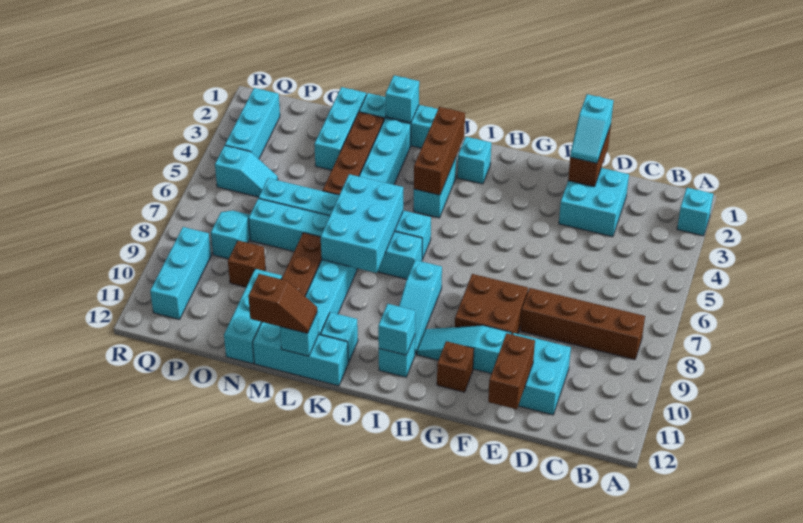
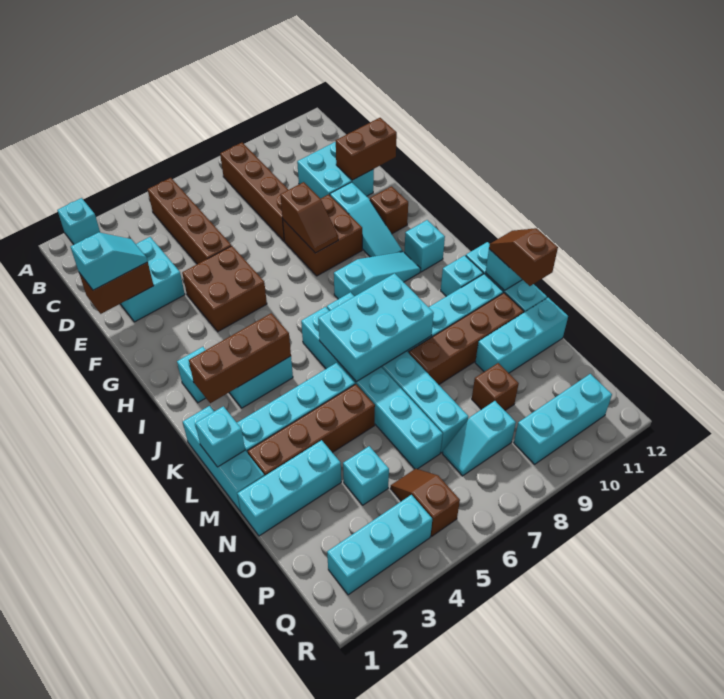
none -> brown 1x4 brick [148,178,231,264]
none -> brown 2x2 brick [182,246,267,332]
none -> brown 1x2 slope [280,182,338,253]
cyan 1x1 brick [378,304,415,355] -> cyan 1x1 brick moved to [343,446,389,505]
cyan 1x2 slope [215,146,278,197] -> brown 1x2 slope [390,469,460,536]

